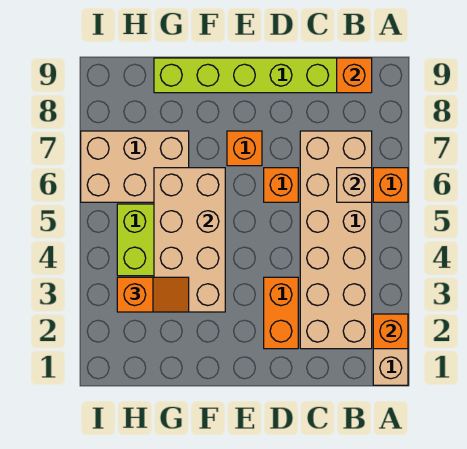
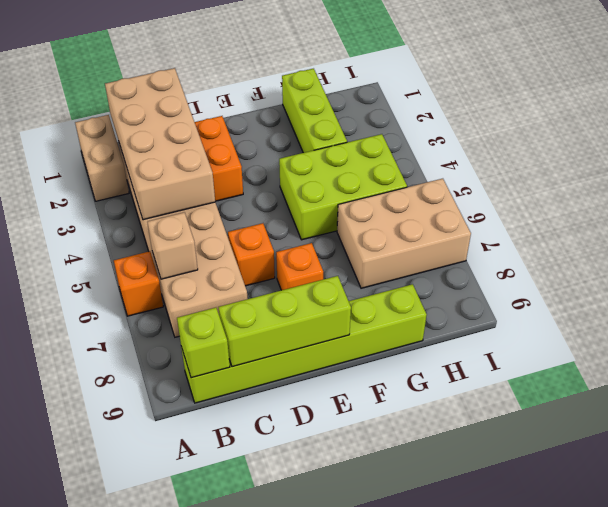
orange 1x1 brick [373,314,408,349] -> none
orange 1x1 brick [337,58,372,93] -> lime 1x1 brick [177,308,230,378]
none -> lime 1x3 brick [219,276,351,367]
tan 2x4 brick [154,168,225,312] -> tan 2x4 brick moved to [105,68,215,220]
none -> lime 1x3 brick [282,69,347,153]
orange 1x2 slope [117,277,189,312] -> none

